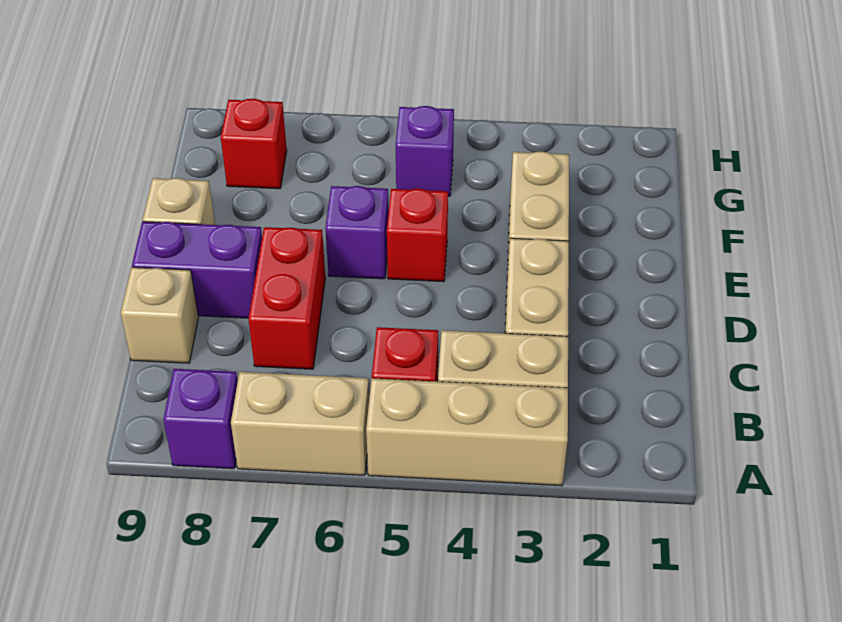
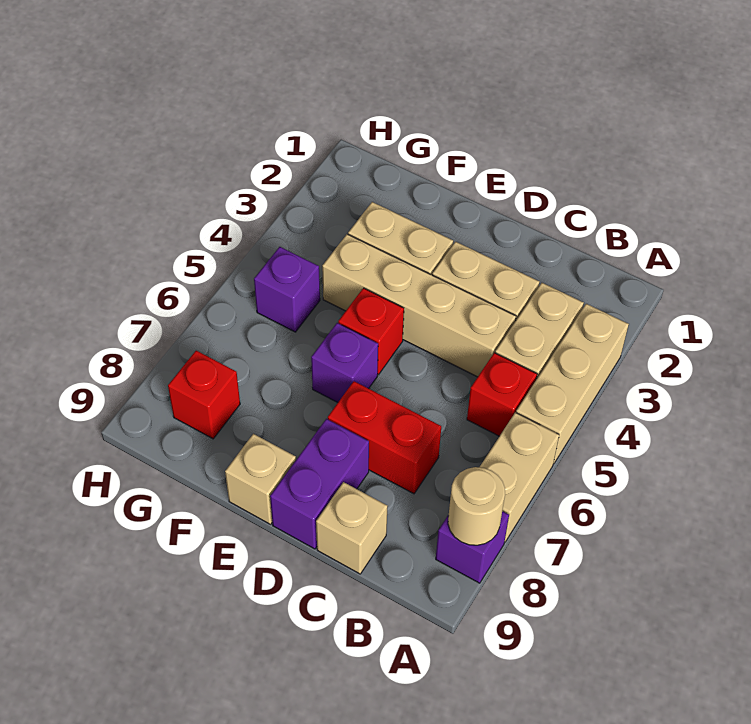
none -> tan 1x1 round brick [448,467,505,545]
none -> tan 1x4 brick [322,234,516,377]

